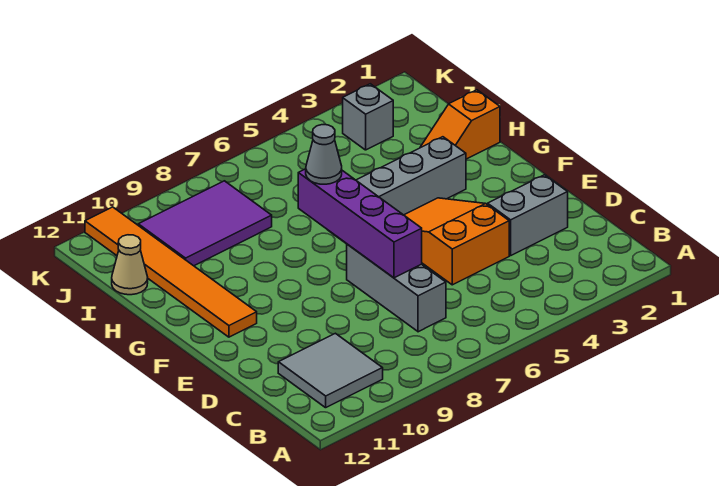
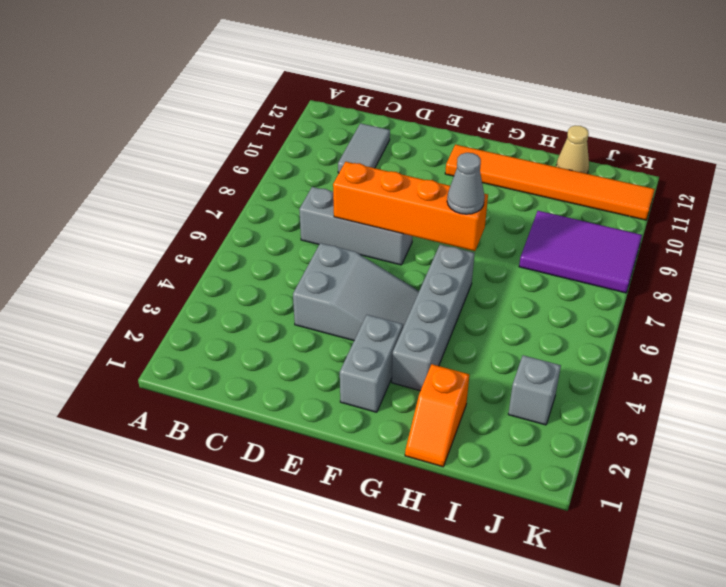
grey 2x2 tile [278,333,383,408] -> grey 1x2 tile [338,123,390,173]
grey 1x2 brick [488,175,568,256] -> grey 1x2 brick moved to [340,315,403,412]
orange 2x3 slope [404,198,509,285] -> grey 2x3 slope [293,243,419,341]
purple 1x4 brick [298,169,422,278] -> orange 1x4 brick [333,162,488,251]
orange 1x2 slope [420,90,500,159] -> orange 1x2 slope turned to [405,364,469,467]
purple 2x3 tile [138,181,272,266] -> purple 2x3 tile turned to [519,211,642,293]

